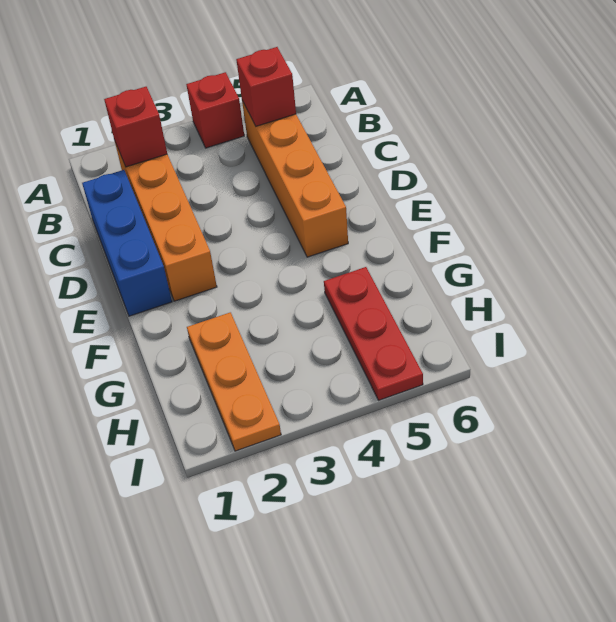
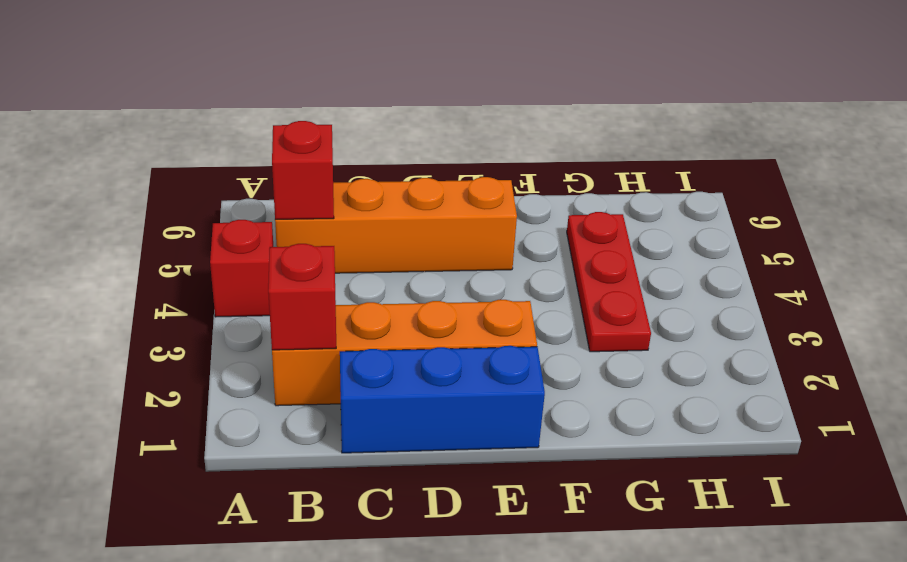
orange 1x3 plate [187,312,281,451] -> none
red 1x3 plate [324,267,423,400] -> red 1x3 plate turned to [567,212,651,352]

